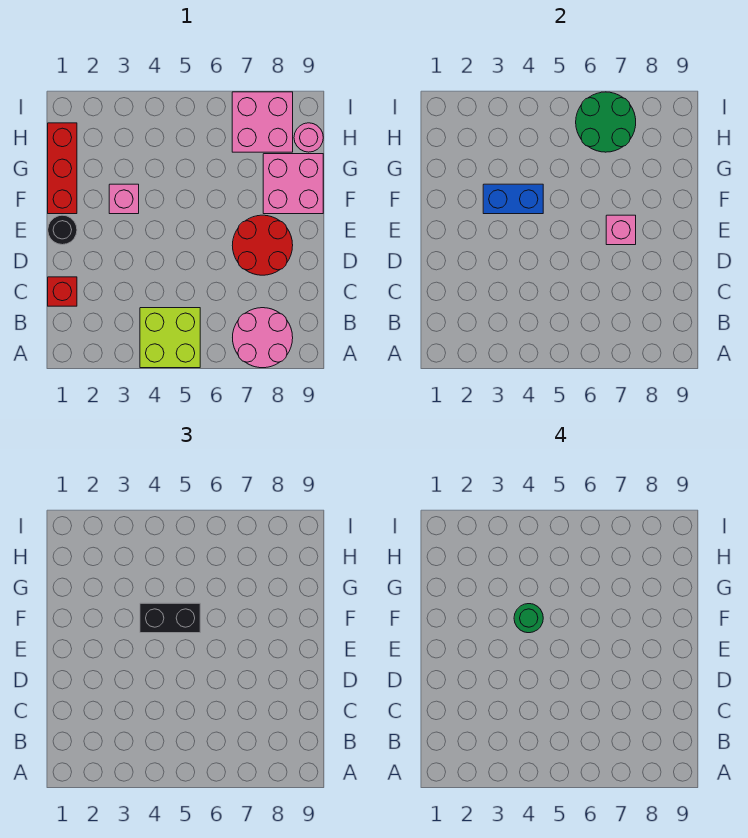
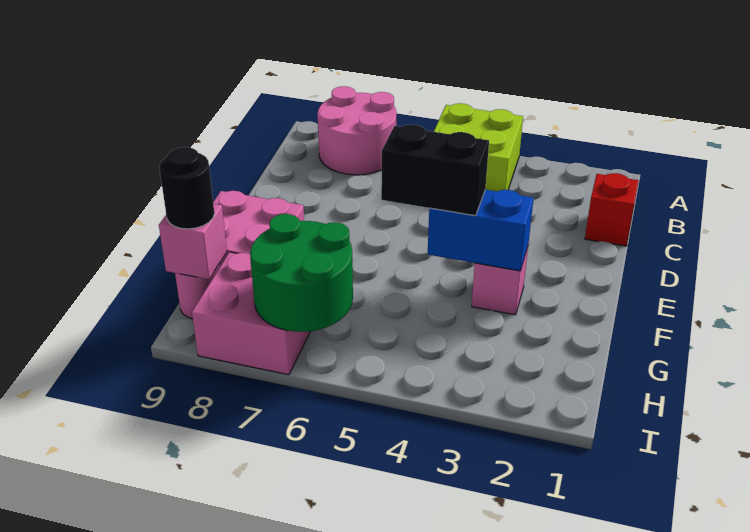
red 2x2 round brick [232,215,293,275] -> none
black 1x1 round brick [48,215,77,245] -> black 1x1 round brick moved to [159,147,214,229]
pink 1x1 brick [606,215,636,245] -> pink 1x1 brick moved to [159,204,227,279]
red 1x3 brick [48,123,77,214] -> none
green 1x1 round brick [514,604,543,633] -> none

